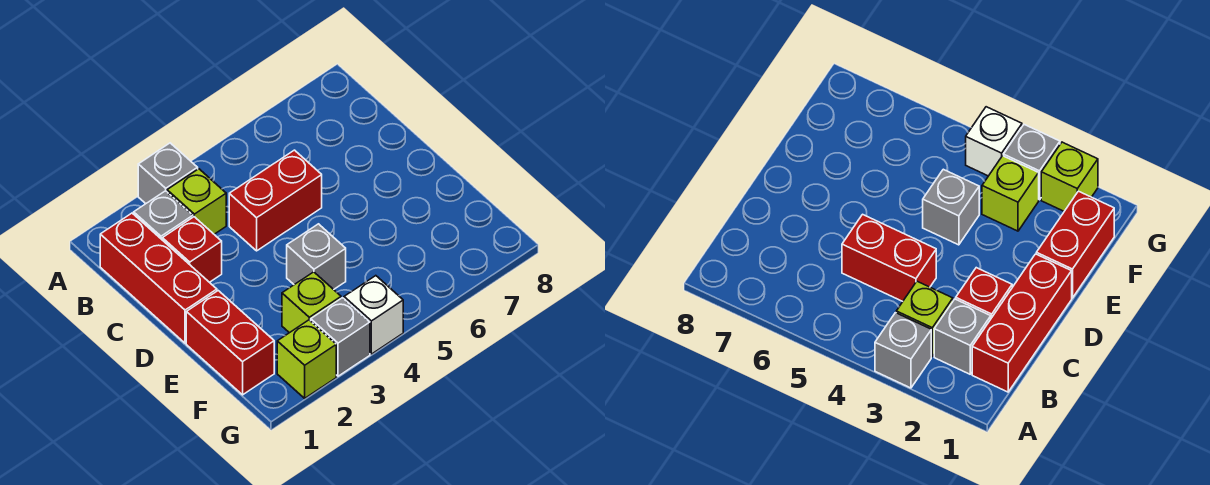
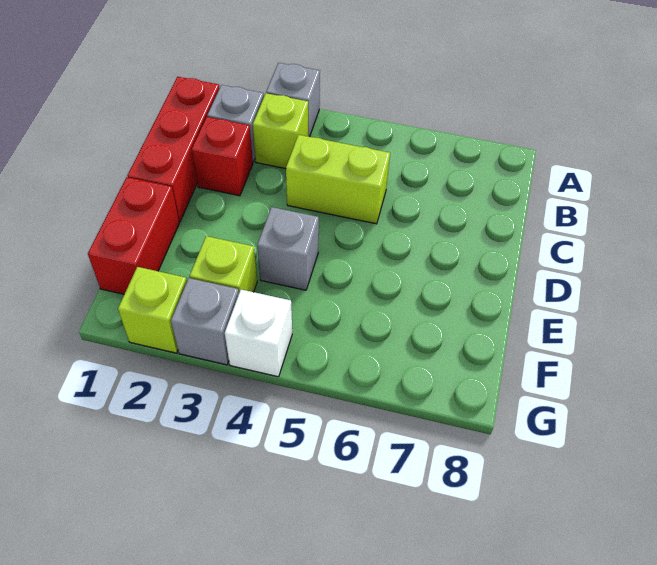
red 1x2 brick [229,150,322,251] -> lime 1x2 brick [286,135,390,224]

